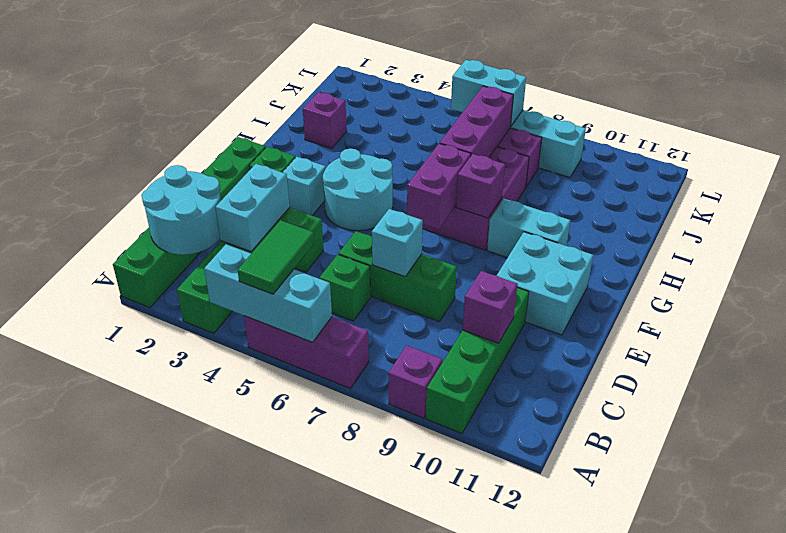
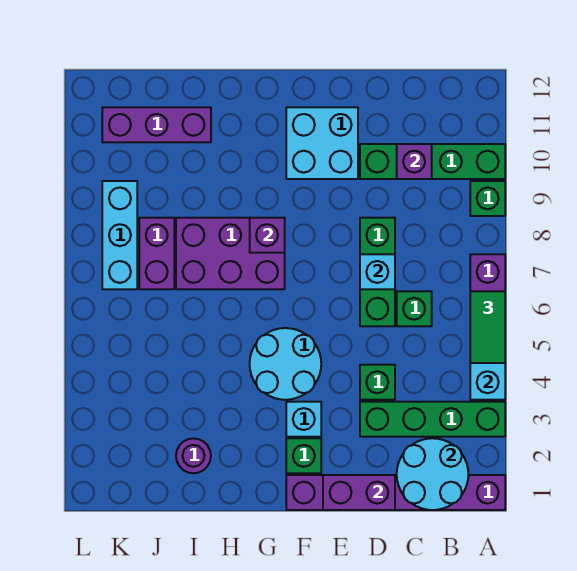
green 1x6 brick [113,137,266,308] -> purple 1x6 brick [286,475,505,510]
green 1x2 tile [238,220,314,294] -> green 1x2 tile turned to [470,291,505,363]
purple 1x1 brick [389,345,442,418] -> green 1x1 brick [470,181,505,216]
cyan 1x2 brick [215,164,290,252] -> none
purple 1x2 brick [407,143,471,229] -> purple 1x2 brick moved to [323,475,395,510]
cyan 1x2 brick [487,199,571,258] -> none
purple 1x3 brick [440,86,513,157] -> purple 1x3 brick moved to [102,107,211,142]
purple 1x1 brick [303,92,347,148] -> purple 1x1 round brick [176,438,211,473]
cyan 1x2 brick [451,60,526,127] -> none

